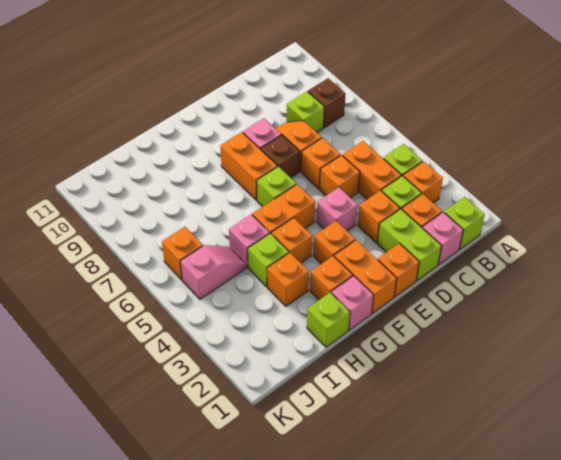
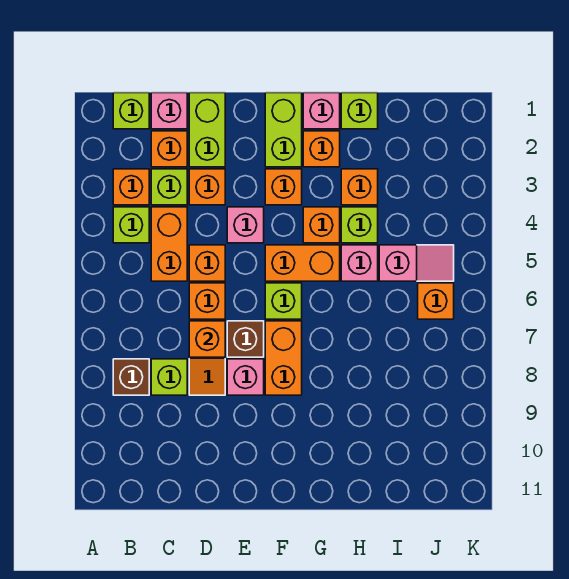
orange 1x1 brick [378,243,419,297] -> orange 1x1 brick moved to [189,321,225,357]
orange 1x2 brick [334,240,397,313] -> lime 1x2 brick [265,93,302,167]
pink 1x2 slope [180,245,246,299] -> pink 1x2 slope turned to [379,245,454,281]

